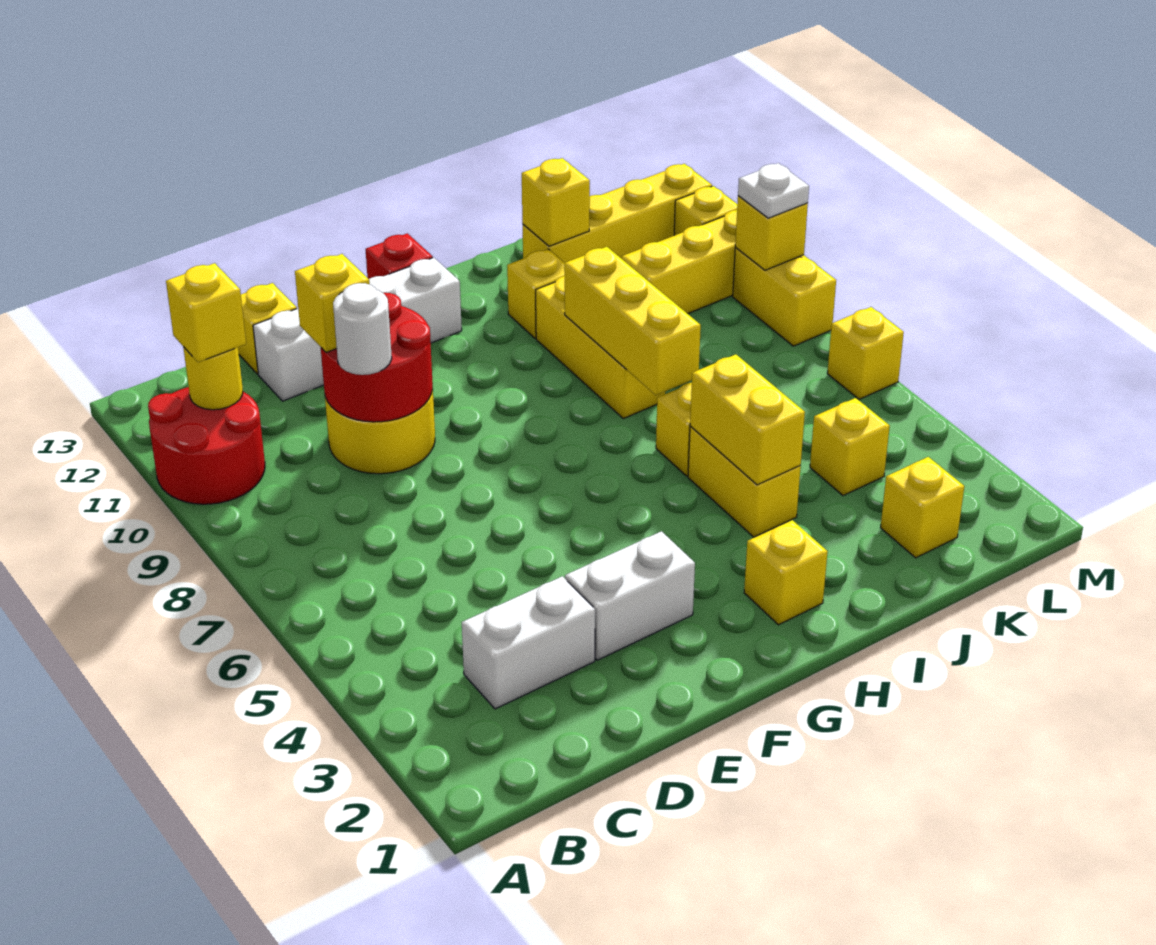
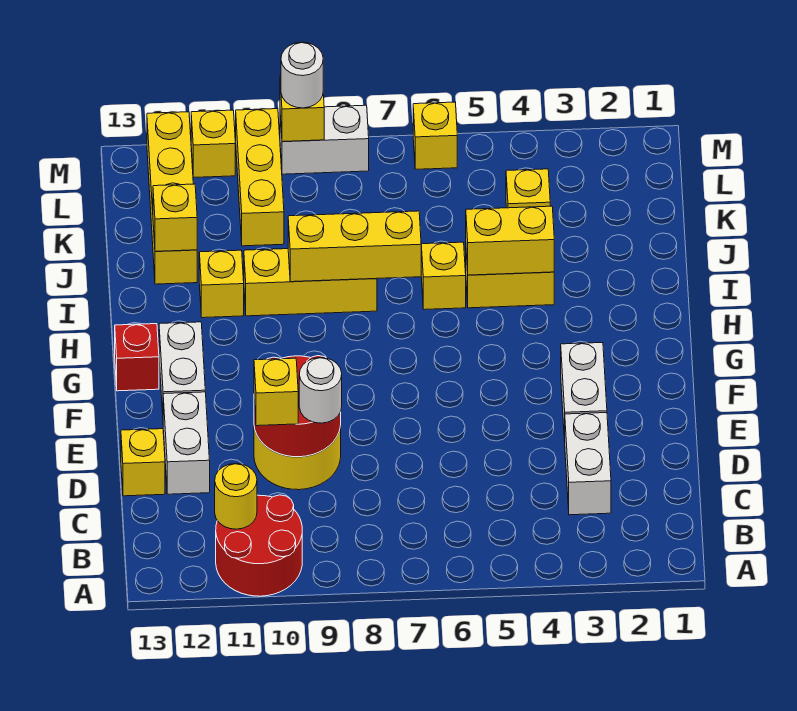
yellow 1x1 brick [166,263,246,362] -> none
yellow 1x1 brick [744,520,828,625] -> none
yellow 1x1 brick [881,457,964,558] -> none
yellow 1x2 brick [733,248,836,346] -> white 1x2 brick [280,105,369,174]
white 1x1 plate [738,163,809,218] -> white 1x1 round brick [281,42,323,108]

